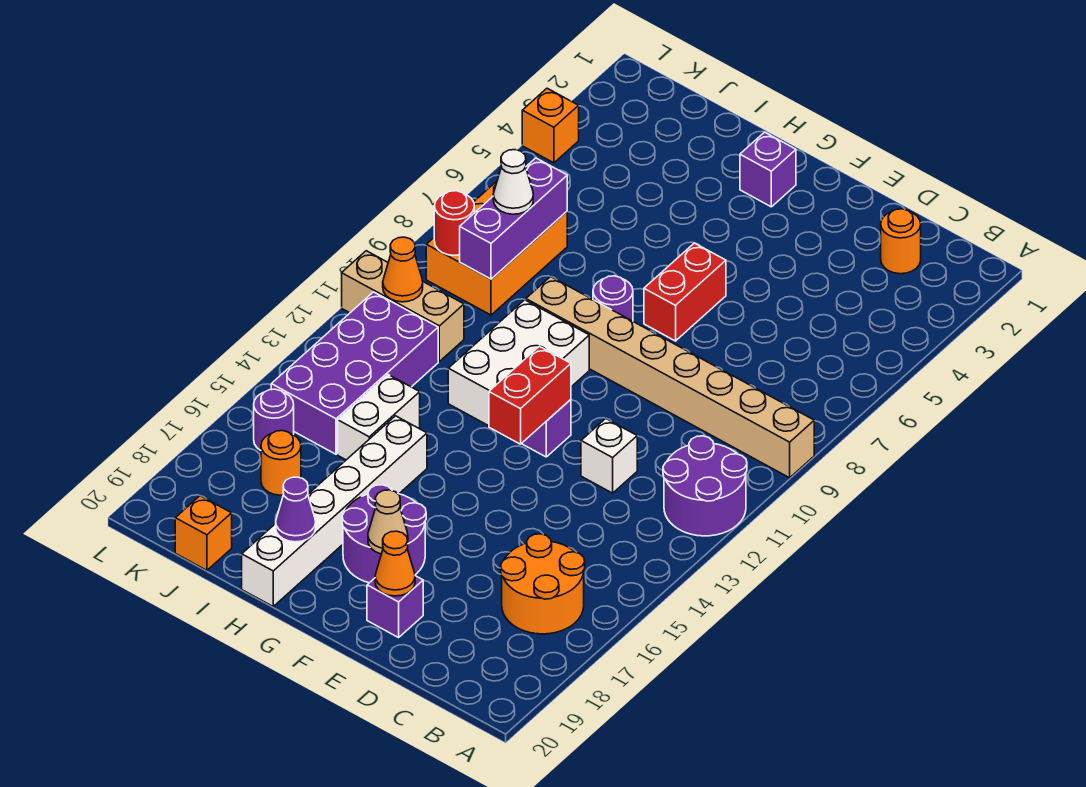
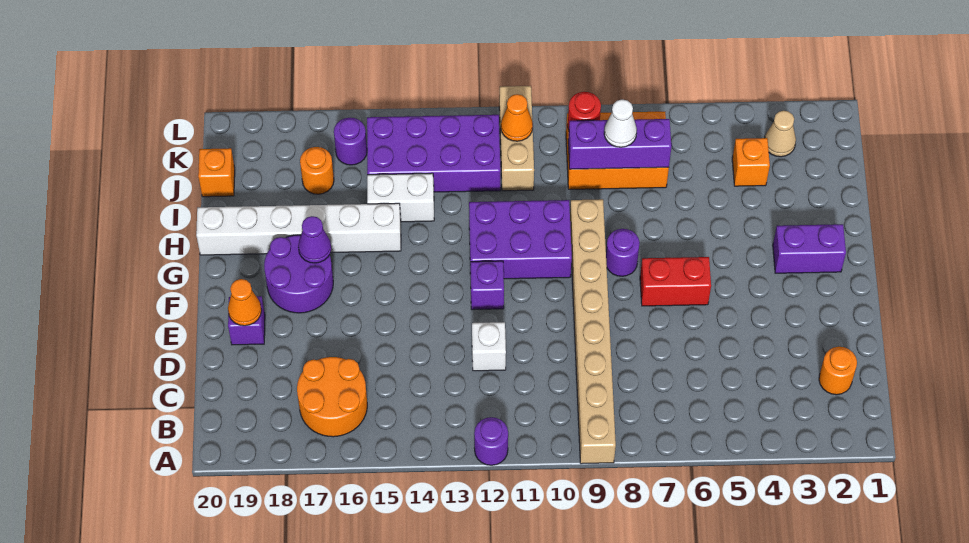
purple 2x2 round brick [663,436,747,536] -> purple 1x1 round brick [474,417,508,465]
red 1x2 brick [489,346,571,444] -> none
tan 1x1 cone [368,490,408,554] -> tan 1x1 cone moved to [765,111,796,157]
purple 1x1 brick [740,132,796,207] -> purple 1x2 brick [773,224,846,273]
white 2x3 brick [448,300,589,426] -> purple 2x3 brick [469,200,572,279]
purple 1x1 cone [276,477,316,542] -> purple 1x1 cone moved to [298,216,331,263]
orange 1x1 brick [522,88,579,163] -> orange 1x1 brick moved to [732,138,770,186]

